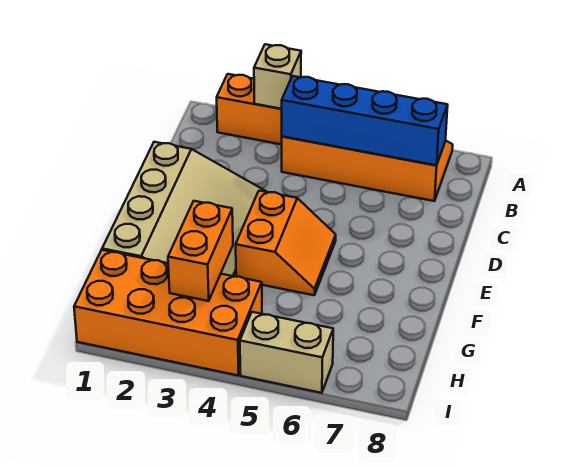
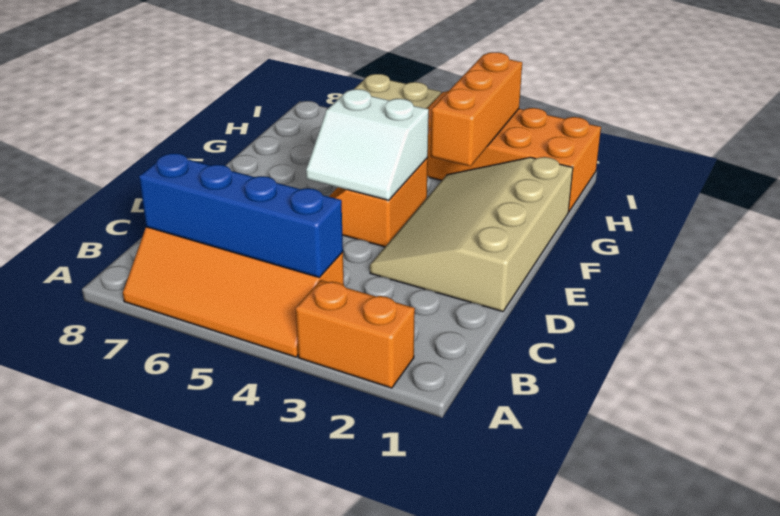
tan 1x1 brick [254,44,301,109] -> none
none -> white 2x2 slope [306,89,429,200]
orange 1x2 brick [168,201,233,301] -> orange 1x3 brick [431,52,522,166]

